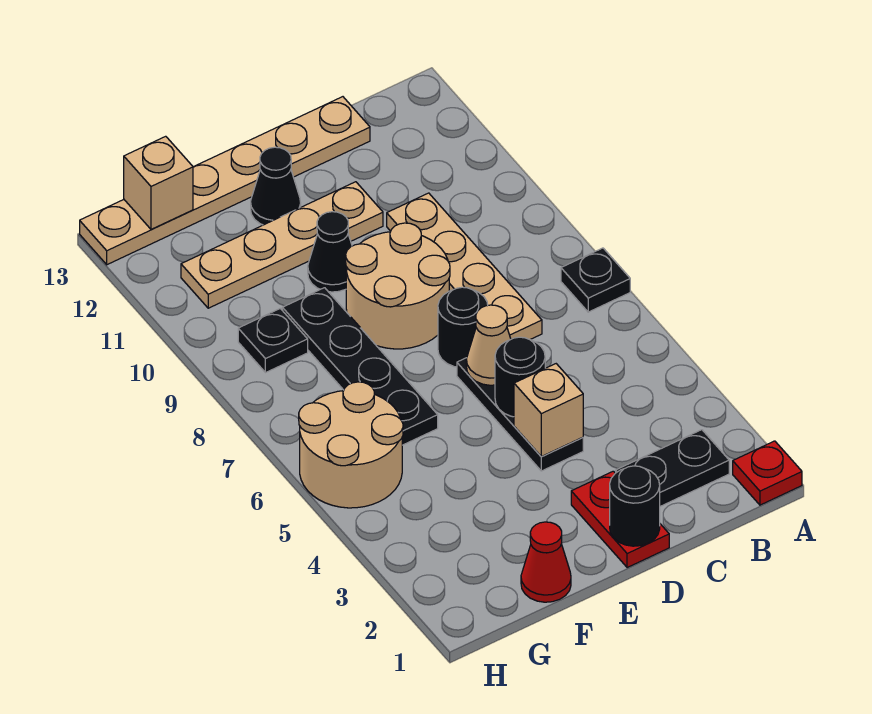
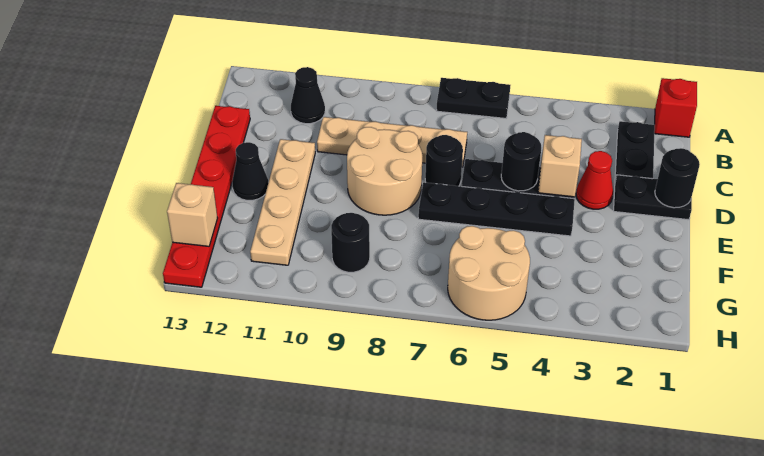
red 1x1 plate [733,441,802,505] -> red 1x1 brick [654,78,697,137]
black 1x1 plate [561,248,630,312] -> black 1x2 plate [437,78,510,118]
tan 1x6 plate [80,97,370,265] -> red 1x6 plate [163,106,250,287]
red 1x2 plate [571,471,669,568] -> black 1x2 plate [614,175,692,220]
tan 1x1 cone [466,305,511,385] -> none
black 1x1 cone [308,212,352,292] -> black 1x1 cone moved to [291,67,325,124]
red 1x1 cone [521,522,571,602] -> red 1x1 cone moved to [576,151,613,209]
black 1x4 plate [282,288,438,445] -> black 1x4 plate moved to [418,182,575,236]
black 1x1 plate [238,309,308,373] -> black 1x1 round brick [331,213,370,272]

